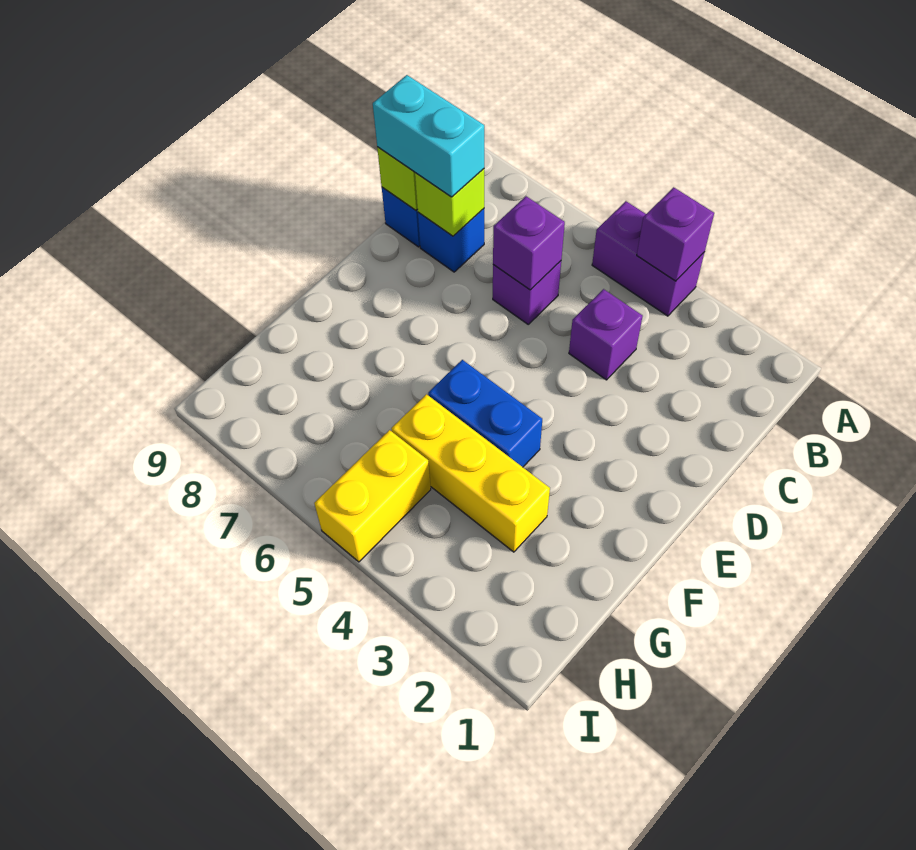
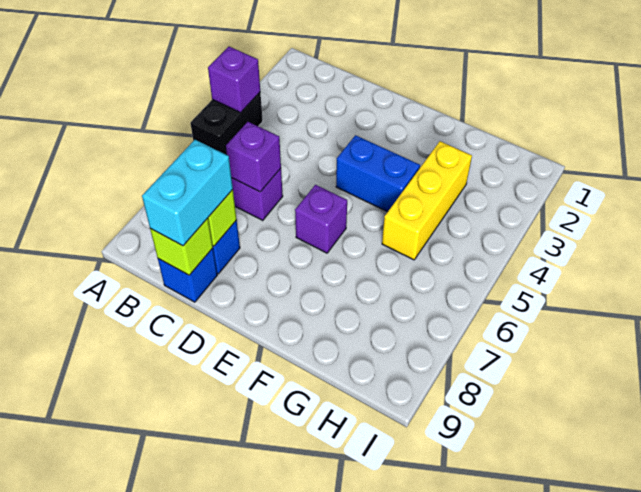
purple 1x2 brick [592,201,705,316] -> black 1x2 brick [190,92,263,155]
purple 1x1 brick [569,289,643,380] -> purple 1x1 brick moved to [295,185,347,253]
blue 1x2 brick [428,360,542,467] -> blue 1x2 brick turned to [336,135,420,212]
yellow 1x2 brick [314,430,431,562] -> none

